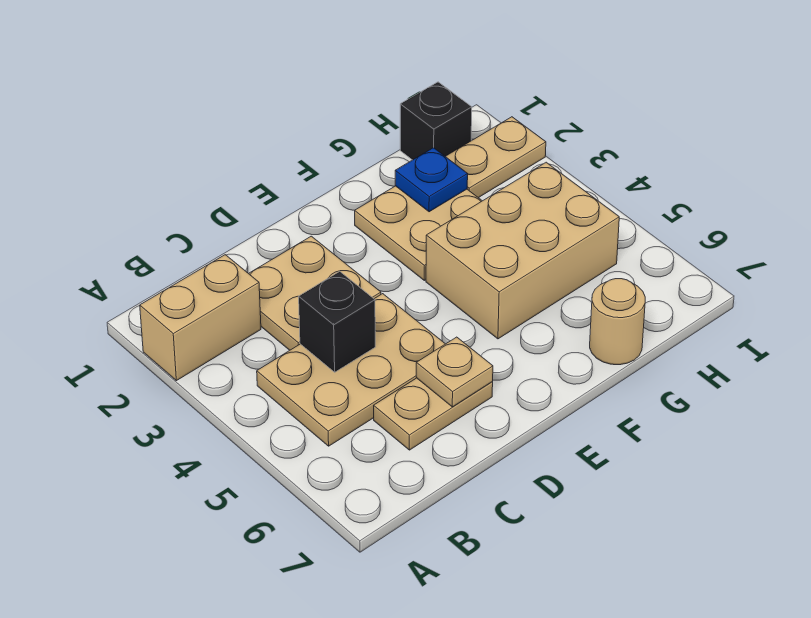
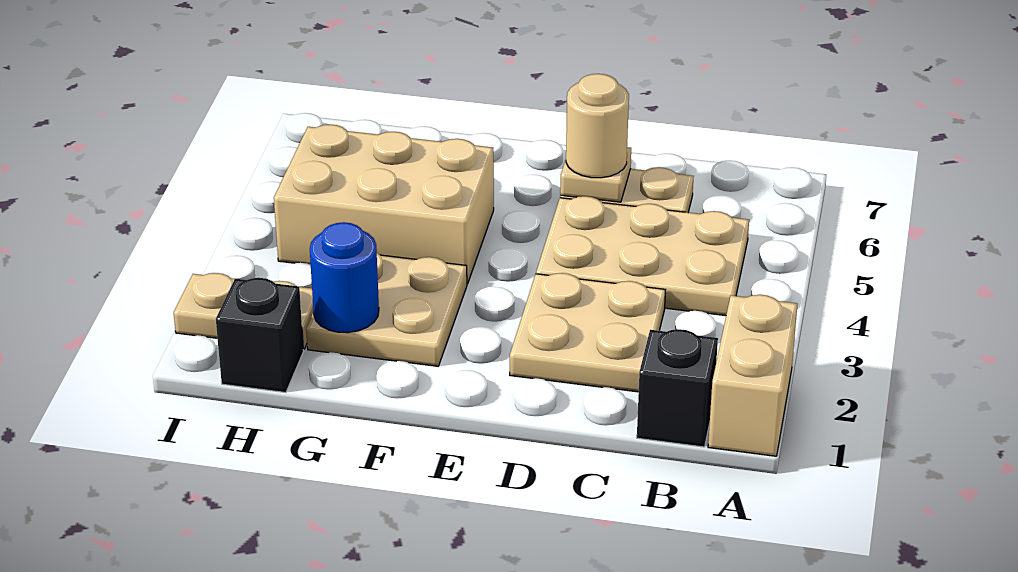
tan 1x2 brick [140,255,261,381] -> tan 1x2 brick turned to [708,295,798,456]
black 1x1 brick [299,271,375,372] -> black 1x1 brick moved to [637,329,718,447]
blue 1x1 plate [395,148,468,212] -> blue 1x1 round brick [310,222,379,333]
tan 1x1 round brick [590,279,645,365] -> tan 1x1 round brick moved to [566,74,629,178]

